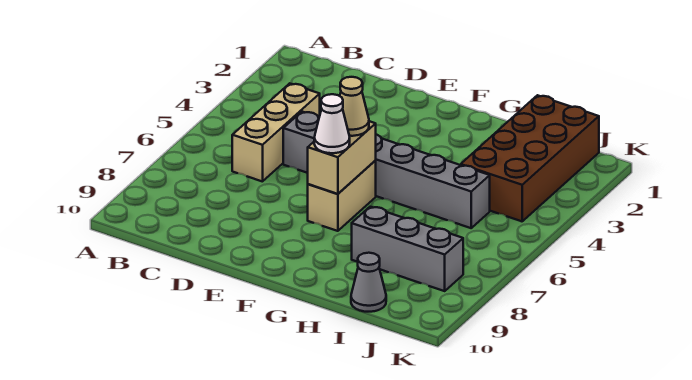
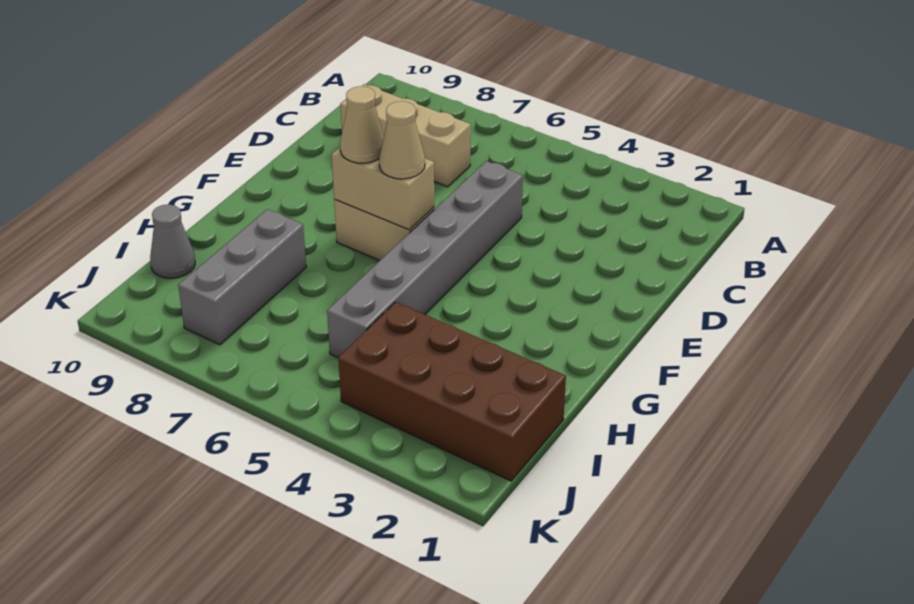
tan 1x3 brick [232,83,320,182] -> tan 1x3 brick moved to [340,84,471,187]
white 1x1 cone [314,94,350,153] -> tan 1x1 cone [340,86,384,163]

